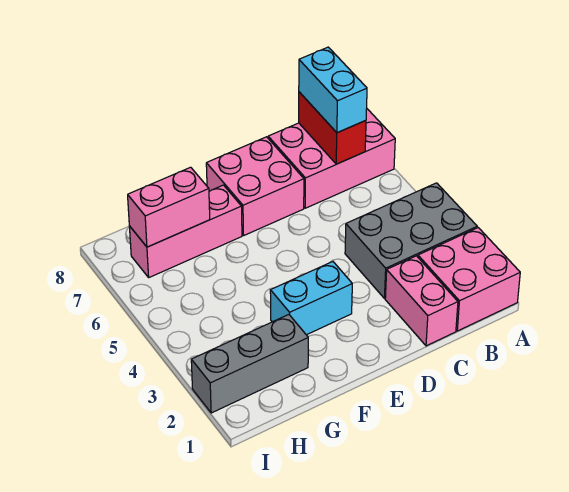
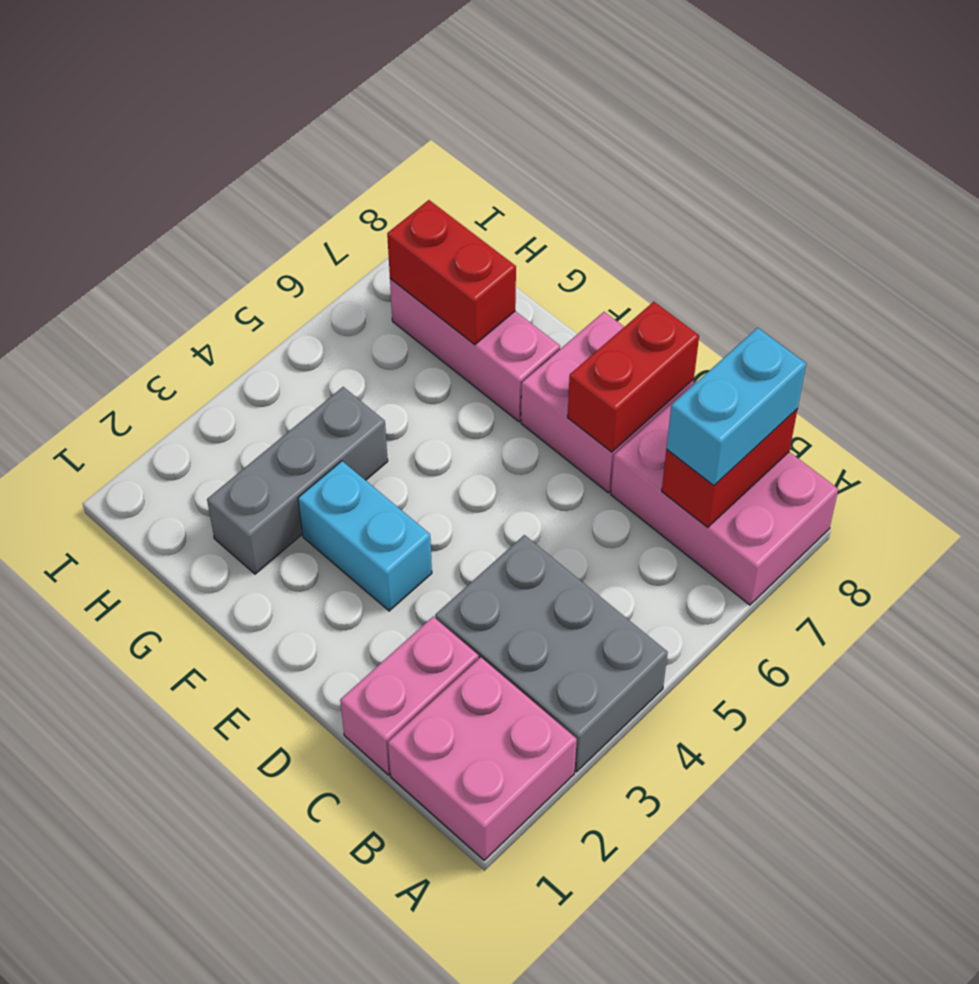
none -> red 1x2 brick [567,302,699,452]
grey 1x3 brick [191,315,308,413] -> grey 1x3 brick turned to [207,387,388,574]
pink 1x2 brick [128,167,210,247] -> red 1x2 brick [387,200,516,345]

